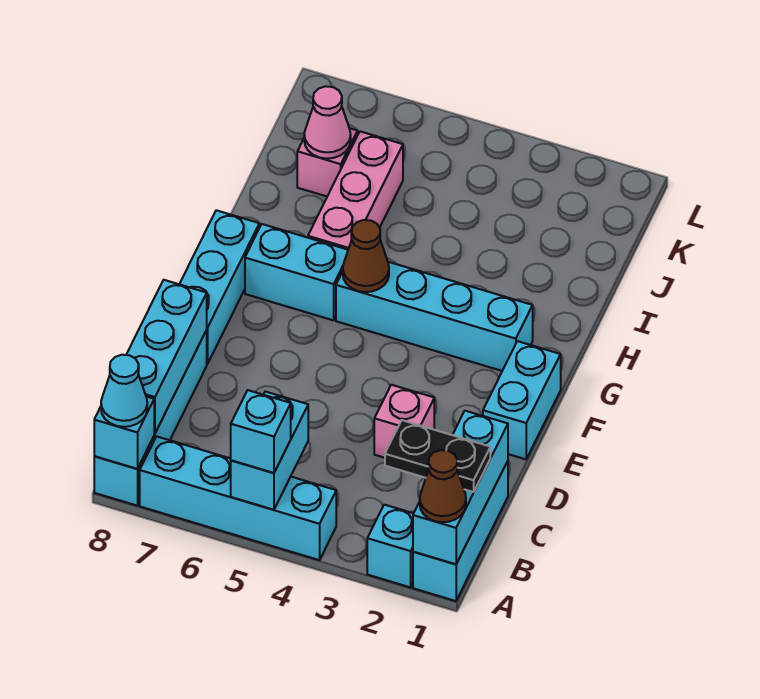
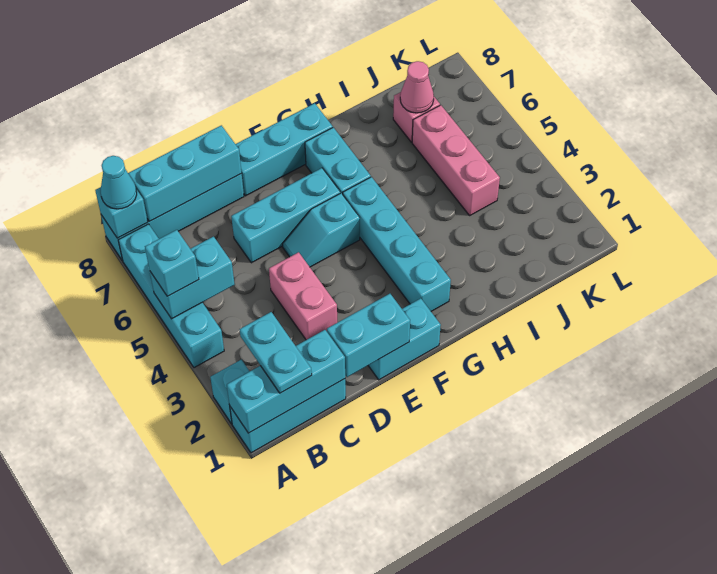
brown 1x1 cone [420,450,466,522] -> none
black 1x2 plate [385,420,490,492] -> cyan 1x2 plate [240,312,312,393]
none -> cyan 1x2 brick [327,294,410,377]
pink 1x1 brick [374,385,434,458] -> pink 1x2 brick [269,252,337,340]
none -> cyan 1x3 brick [231,168,340,263]
none -> cyan 1x2 slope [283,193,360,267]
brown 1x1 cone [343,220,389,292] -> none
pink 1x3 brick [308,131,403,250] -> pink 1x3 brick turned to [412,105,500,215]

